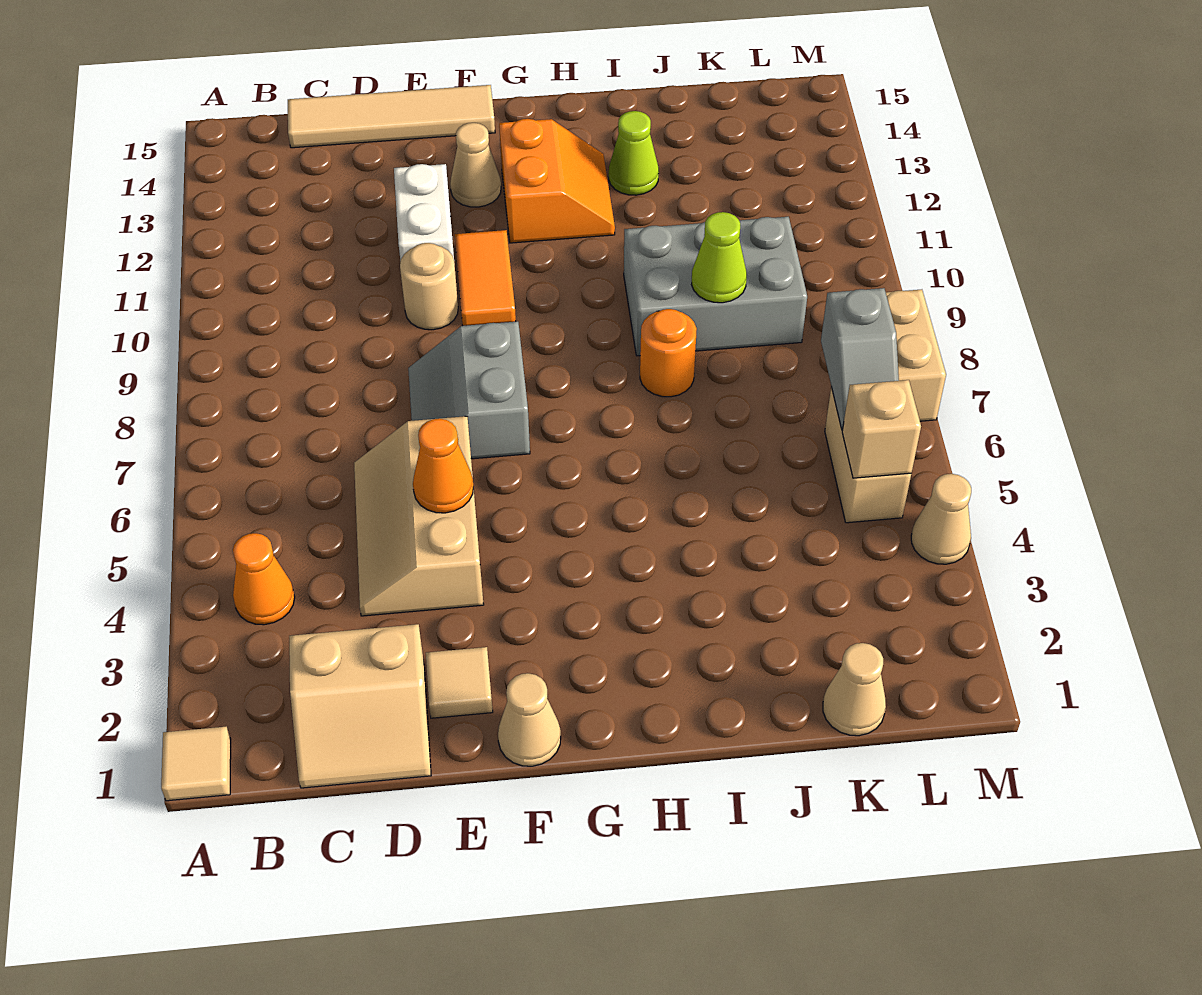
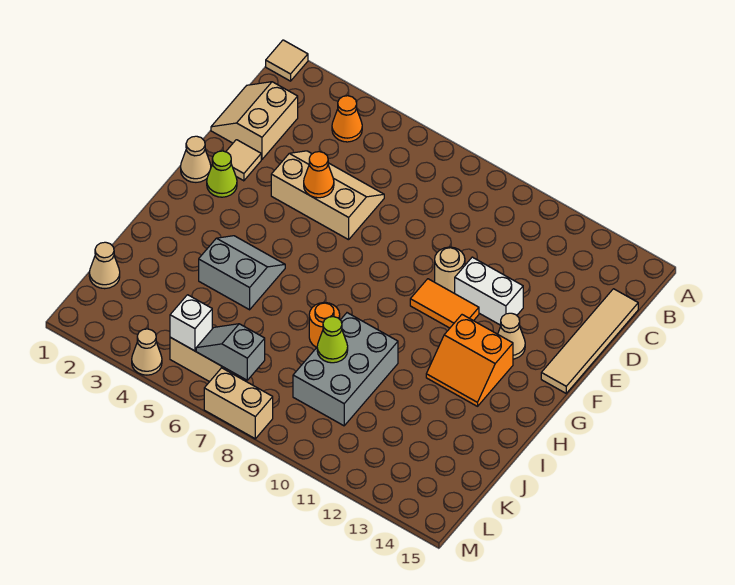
grey 2x2 slope [408,321,530,459] -> grey 2x2 slope moved to [199,236,285,310]
lime 1x1 cone [609,111,659,195] -> lime 1x1 cone moved to [207,151,237,197]
tan 1x1 brick [842,380,921,478] -> white 1x1 brick [170,295,212,351]

